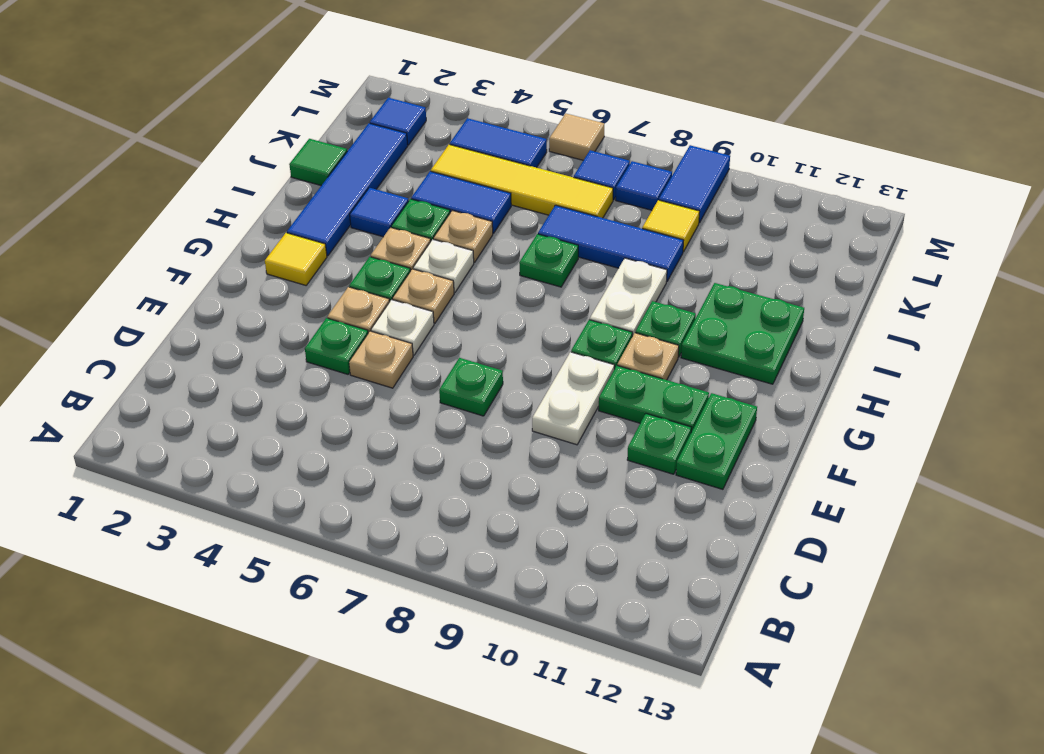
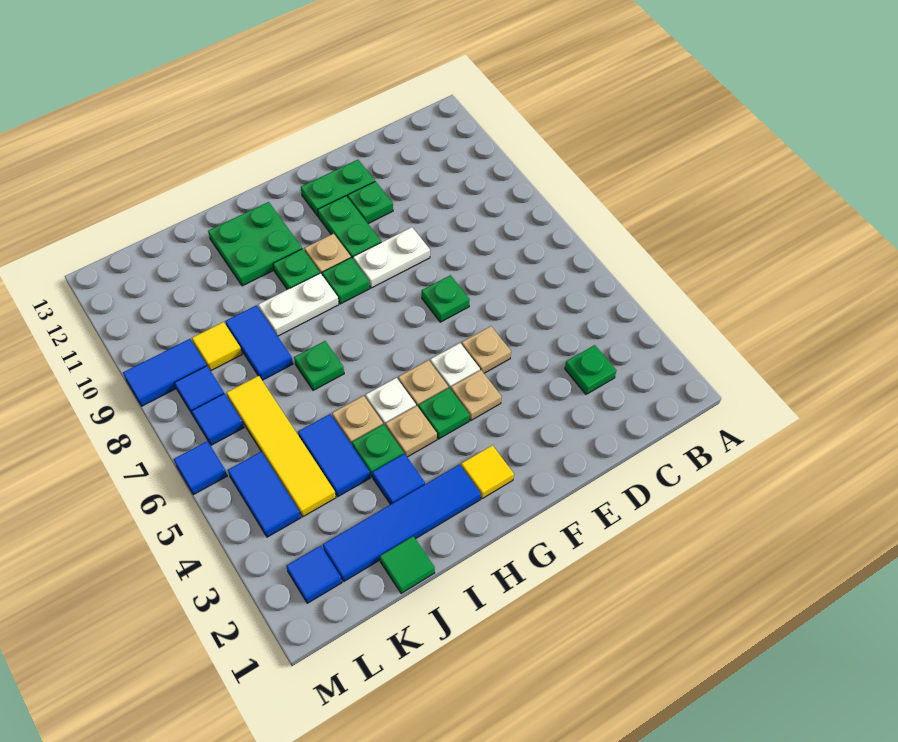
green 1x1 plate [305,318,368,374] -> green 1x1 plate moved to [565,345,616,394]
blue 1x3 tile [538,205,683,282] -> blue 1x2 tile [225,305,293,380]
tan 1x1 tile [549,114,604,160] -> blue 1x1 tile [174,441,227,495]

